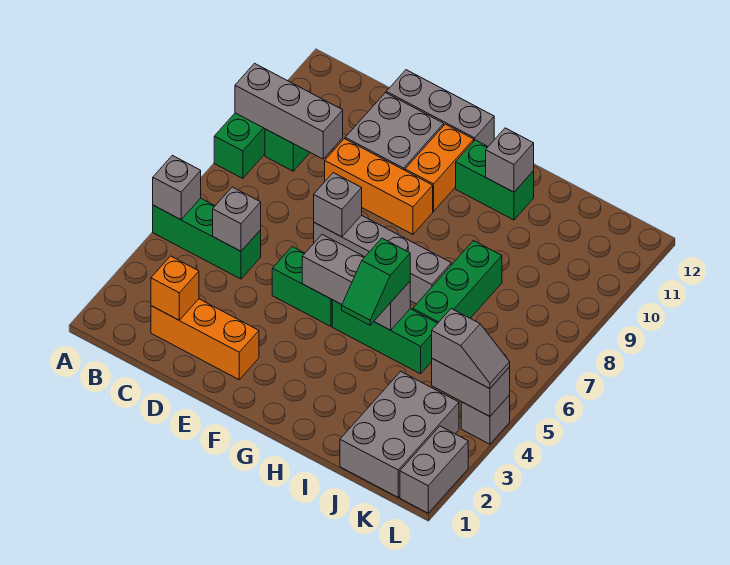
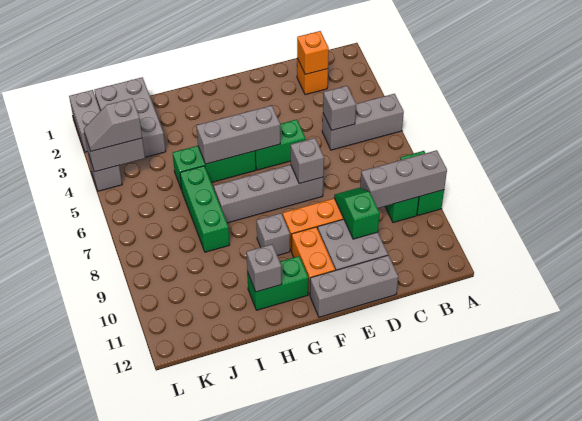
green 1x3 brick [153,198,261,279] -> grey 1x3 brick [322,94,404,150]
grey 1x1 brick [153,155,201,220] -> grey 1x1 brick moved to [256,213,290,256]
orange 1x3 brick [151,299,259,379] -> orange 1x1 brick [297,59,328,95]
green 1x2 slope [342,238,410,325] -> green 1x2 slope moved to [334,188,380,239]

